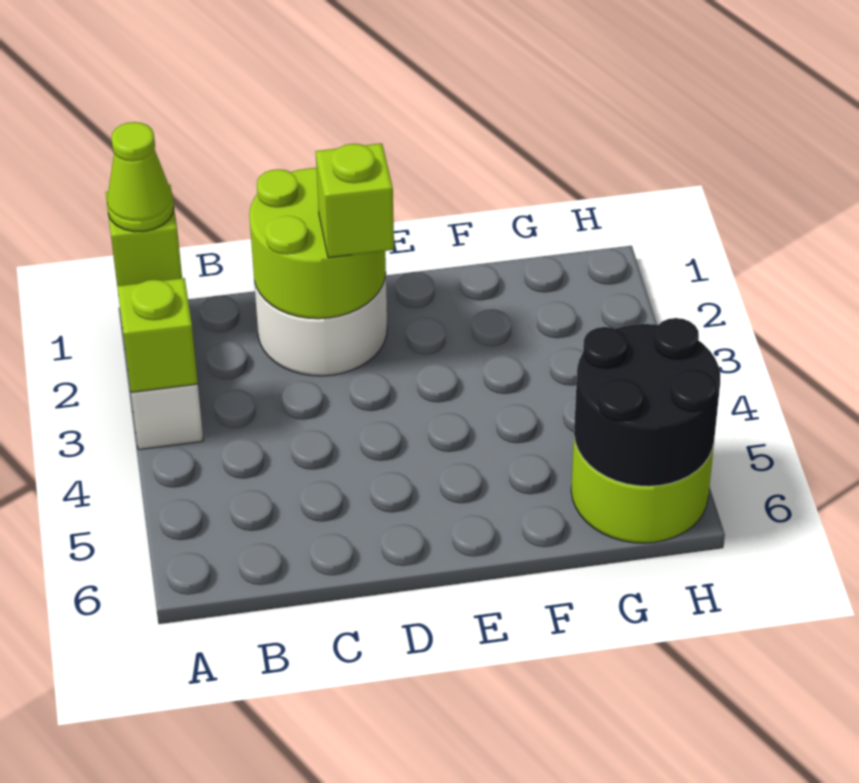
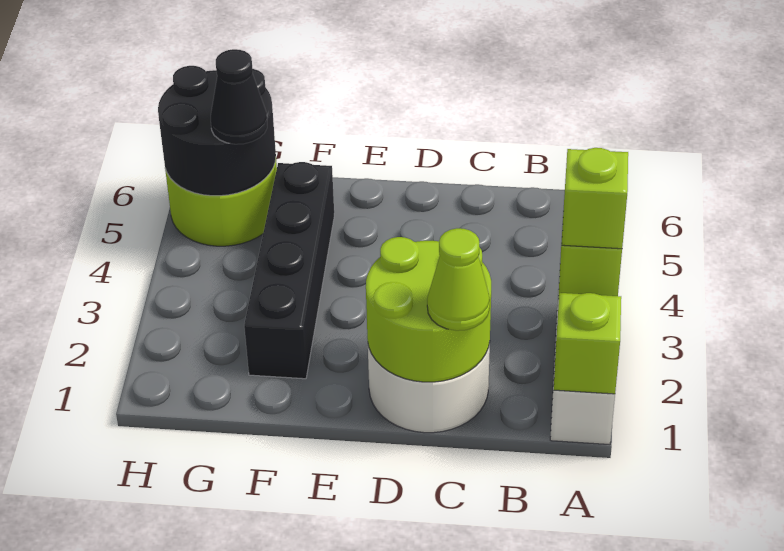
lime 1x1 cone [107,122,174,232] -> lime 1x1 cone moved to [427,228,490,331]
lime 1x1 brick [316,143,394,258] -> lime 1x1 brick moved to [562,148,628,249]
none -> black 1x4 brick [244,162,334,379]
none -> black 1x1 cone [211,49,267,144]

